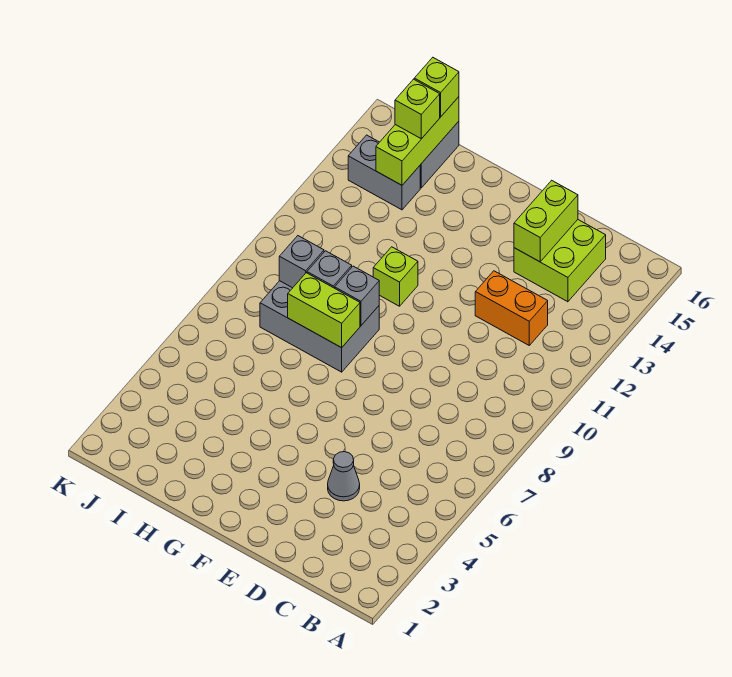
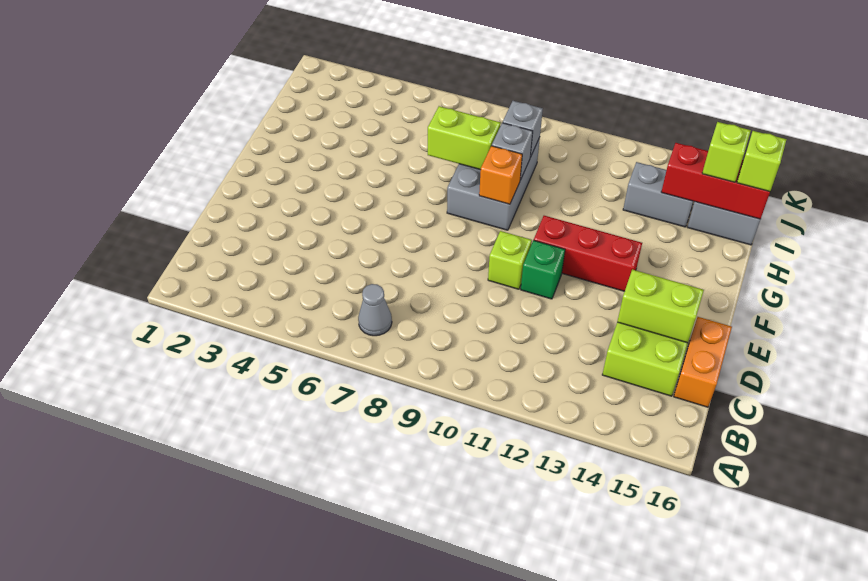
orange 1x2 brick [475,271,548,345] -> orange 1x2 brick moved to [674,317,732,407]
grey 1x1 cone [328,452,360,501] -> grey 1x1 cone moved to [358,284,392,336]
none -> green 1x1 brick [521,240,565,299]
none -> red 1x3 brick [534,216,642,291]
lime 1x2 brick [288,273,360,348] -> lime 1x2 brick turned to [428,106,501,170]
grey 1x1 brick [335,266,379,326] -> orange 1x1 brick [479,146,522,204]
lime 1x1 brick [373,247,418,306] -> lime 1x1 brick moved to [488,231,532,289]
grey 1x2 brick [348,135,420,210] -> grey 1x2 brick turned to [623,162,694,227]
lime 1x3 brick [376,97,459,185] -> red 1x3 brick [661,143,770,219]

